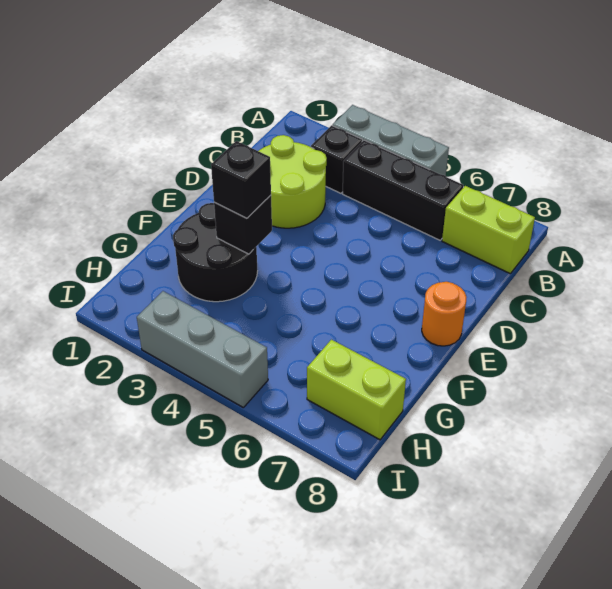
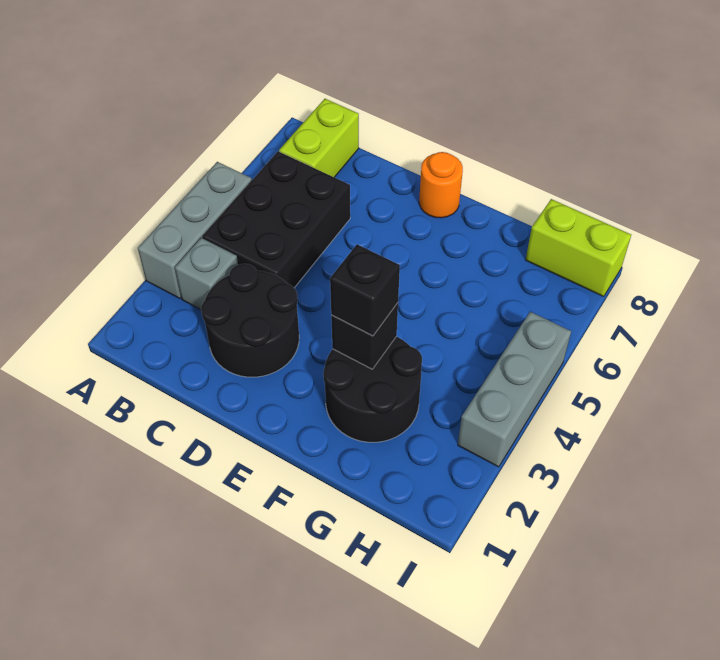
black 1x1 brick [311,125,362,193] -> grey 1x1 brick [175,238,238,310]
black 1x3 brick [343,140,463,240] -> black 2x3 brick [202,151,350,288]
lime 2x2 round brick [259,135,327,228] -> black 2x2 round brick [201,264,299,377]
lime 1x2 brick [307,340,406,440] -> lime 1x2 brick turned to [526,199,631,296]

